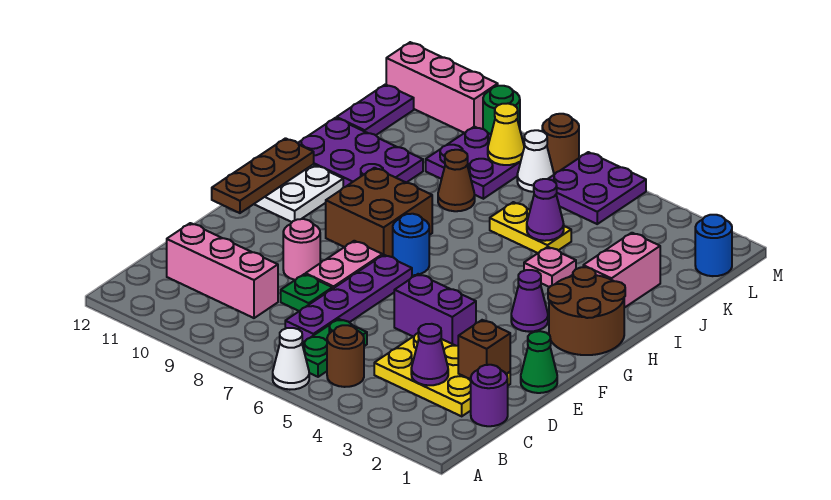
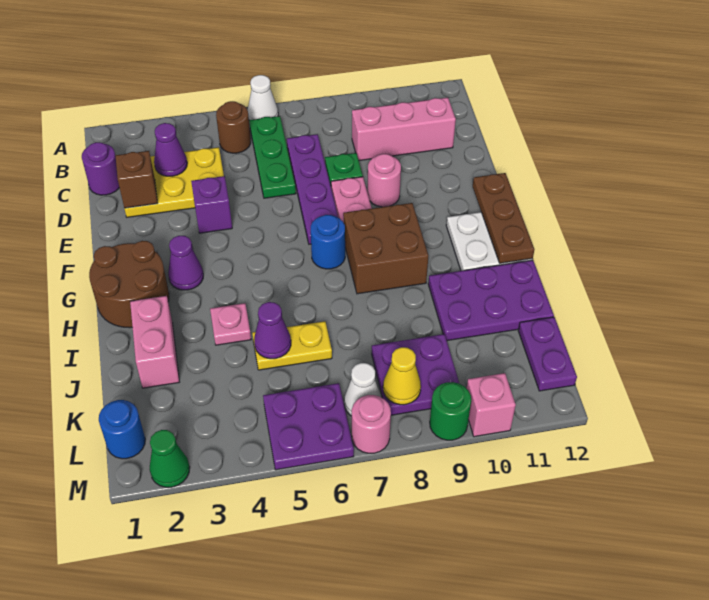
green 1x2 plate [302,319,367,377] -> green 1x3 plate [249,116,296,198]
green 1x1 cone [521,331,557,393] -> green 1x1 cone moved to [150,430,190,487]
purple 1x2 brick [394,274,476,346] -> purple 1x1 brick [191,176,232,233]
brown 1x1 cone [438,150,475,211] -> none
brown 1x1 round brick [542,114,579,175] -> pink 1x1 round brick [352,395,391,453]
pink 1x3 brick [386,42,498,133] -> pink 1x1 brick [466,373,516,437]

